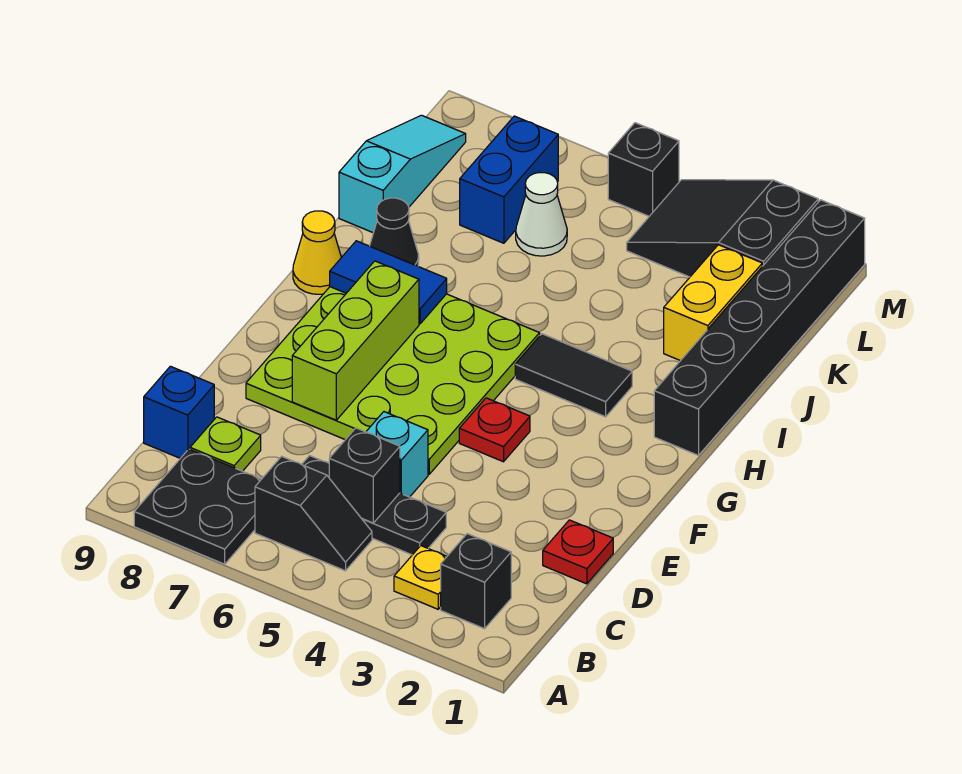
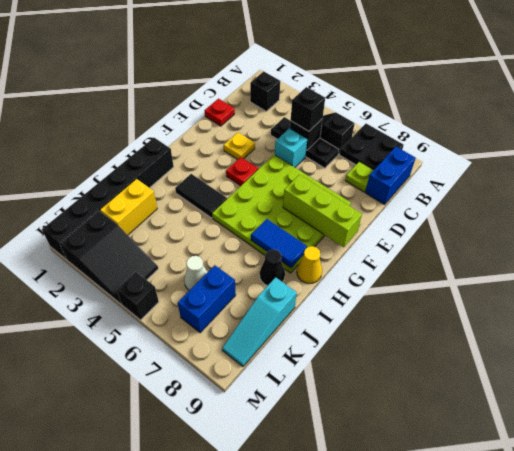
yellow 1x1 plate [394,546,447,609] -> yellow 1x1 plate moved to [224,132,255,160]
none -> black 1x1 brick [291,87,325,131]
blue 1x1 brick [144,366,214,458] -> blue 1x2 brick [365,147,416,205]
lime 1x3 brick [292,261,419,420] -> lime 1x3 brick turned to [283,175,362,247]

